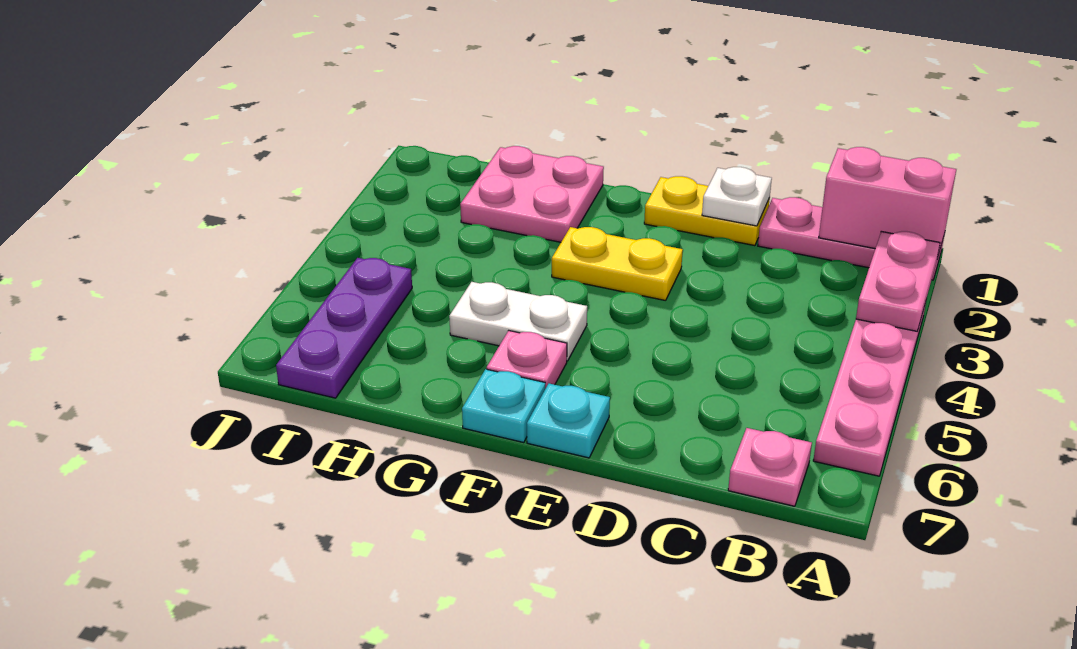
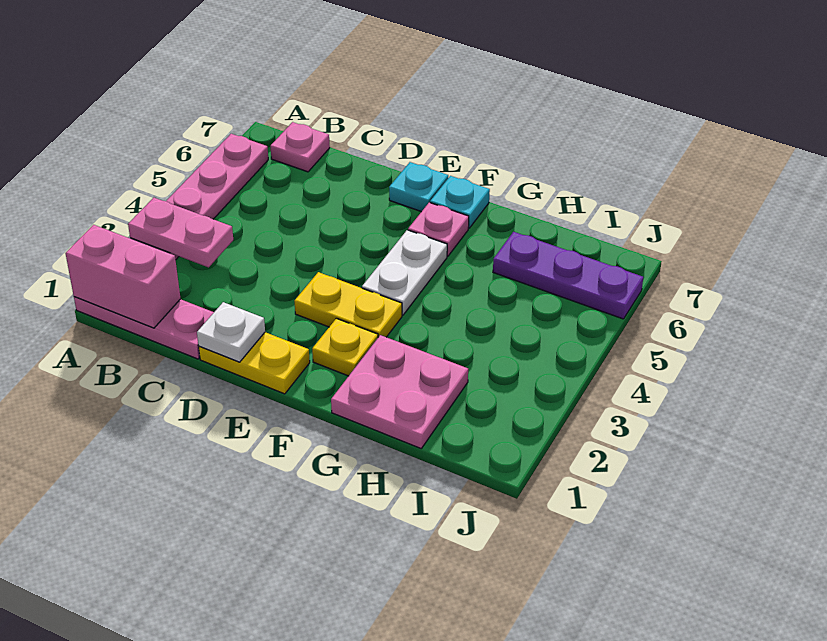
pink 1x2 plate [856,231,940,331] -> pink 1x2 plate turned to [128,198,233,267]
none -> yellow 1x1 plate [312,318,378,376]
white 1x2 plate [449,282,587,361] -> white 1x2 plate turned to [362,230,447,315]
purple 1x3 plate [276,258,412,398] -> purple 1x3 plate turned to [493,232,643,319]

